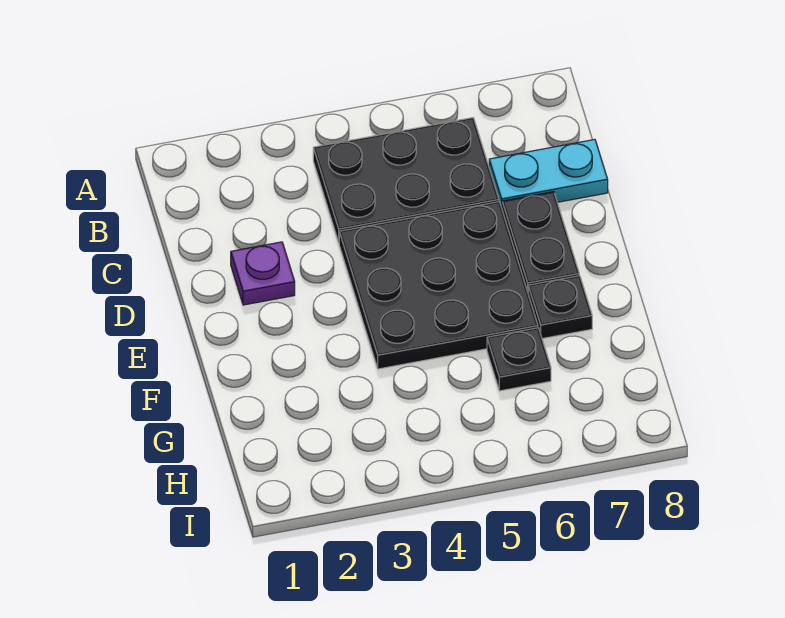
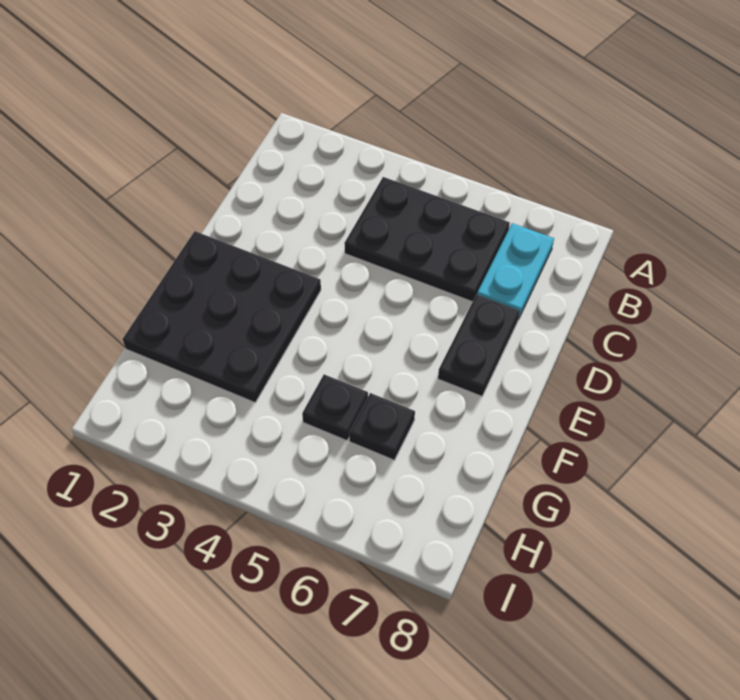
cyan 1x2 plate [489,139,608,207] -> cyan 1x2 plate turned to [477,223,554,319]
purple 1x1 plate [231,242,295,305] -> none
black 3x3 plate [339,202,538,369] -> black 3x3 plate moved to [123,231,321,402]
black 1x1 plate [528,276,592,339] -> black 1x1 plate moved to [302,374,368,441]

